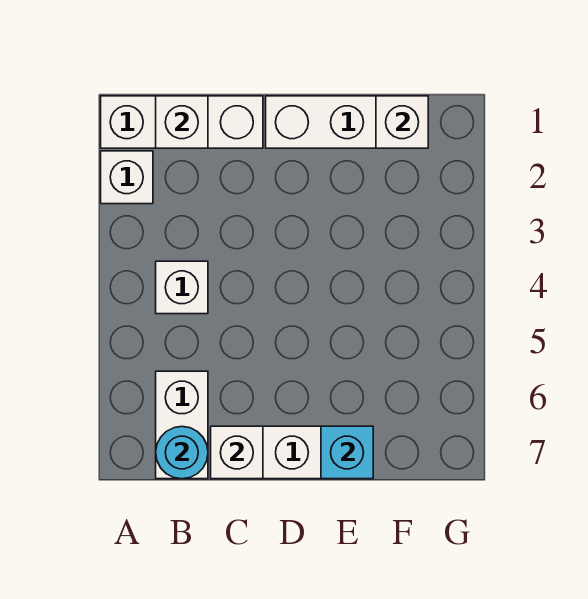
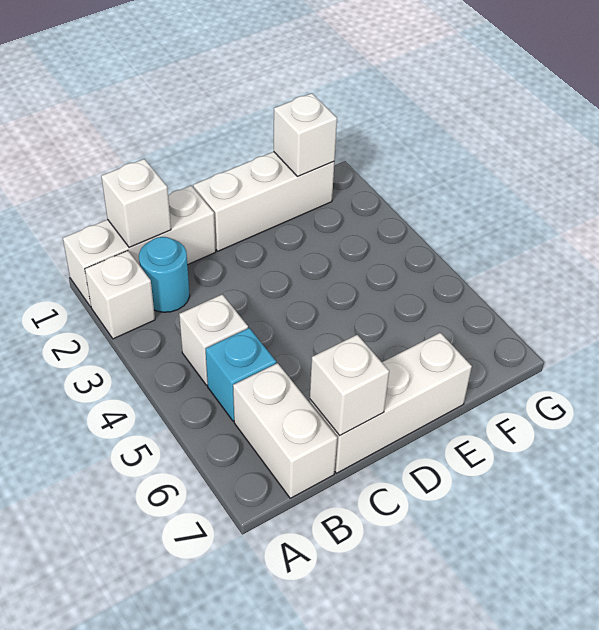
cyan 1x1 round brick [156,426,208,479] -> cyan 1x1 round brick moved to [139,237,190,312]
cyan 1x1 brick [321,426,373,479] -> cyan 1x1 brick moved to [206,328,276,421]

